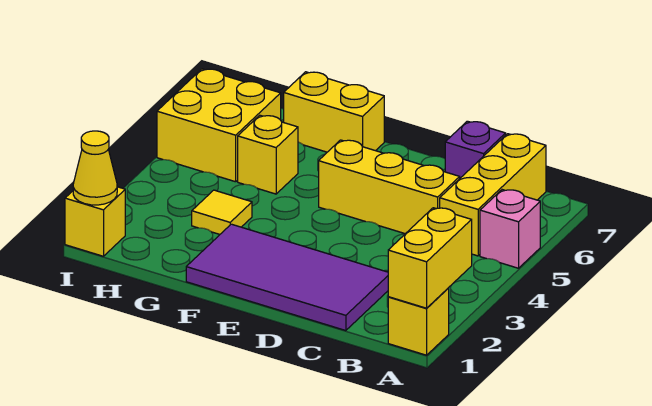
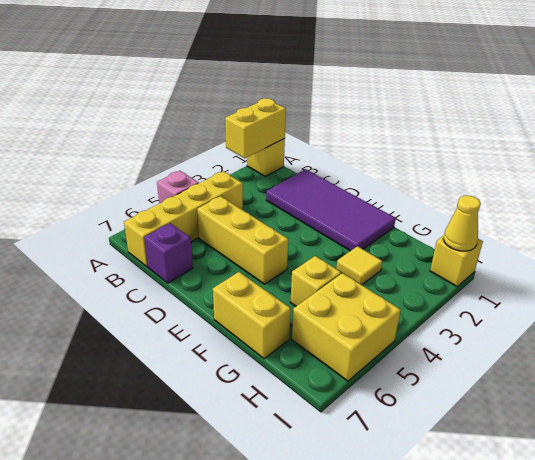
yellow 1x3 brick [440,134,546,256] -> yellow 1x4 brick [124,171,243,267]

